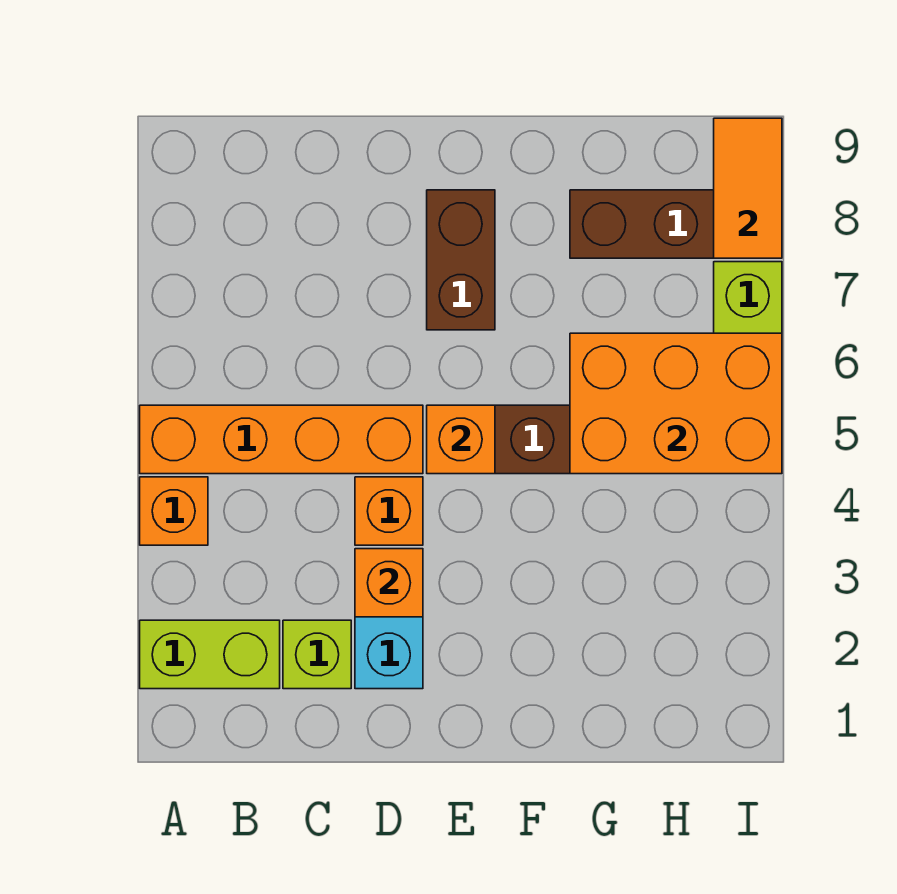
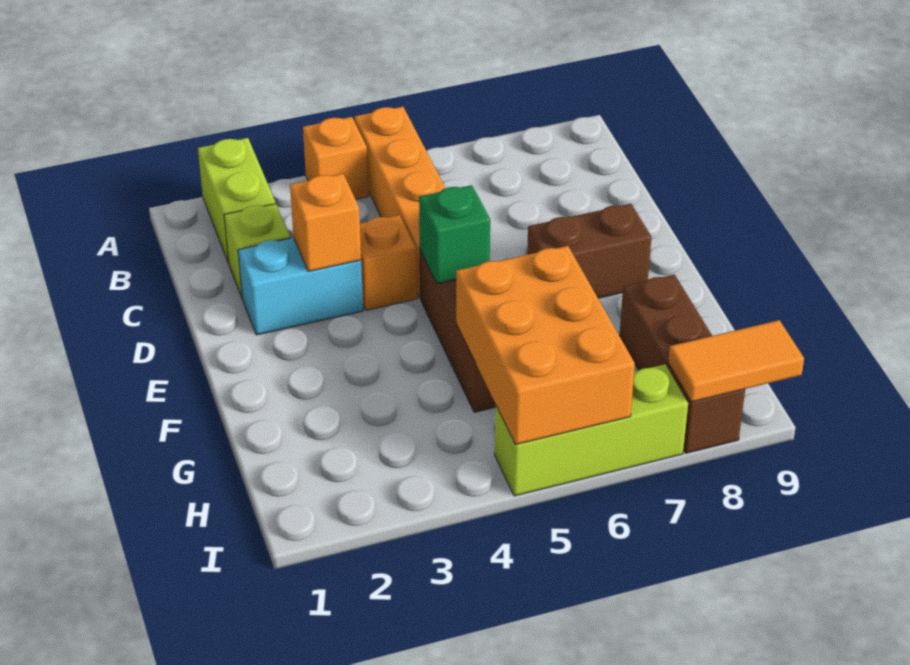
orange 1x1 brick [427,405,495,474] -> green 1x1 brick [419,185,490,284]

